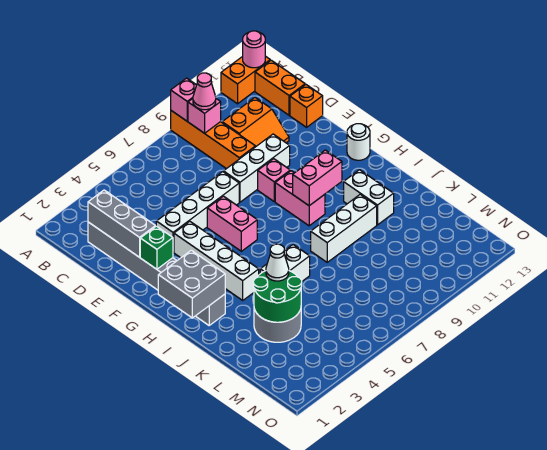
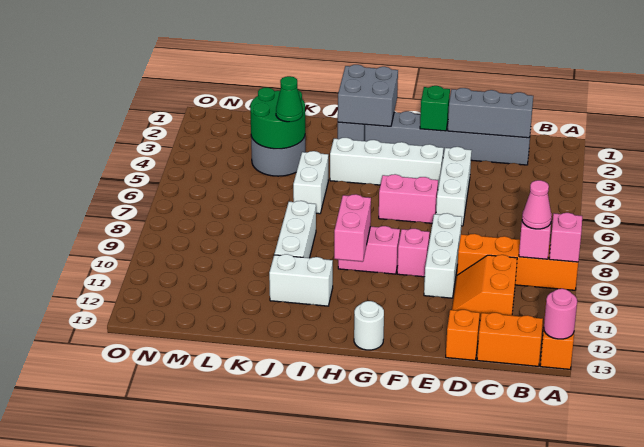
white 1x4 brick [156,172,239,252] -> white 1x3 brick [436,147,472,226]
white 1x1 cone [266,244,289,281] -> green 1x1 cone [276,76,303,122]

